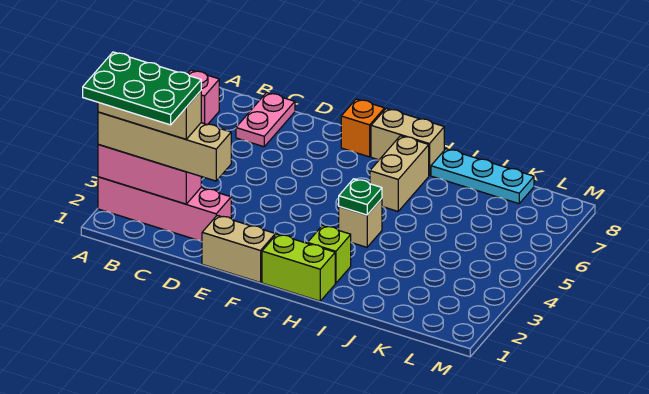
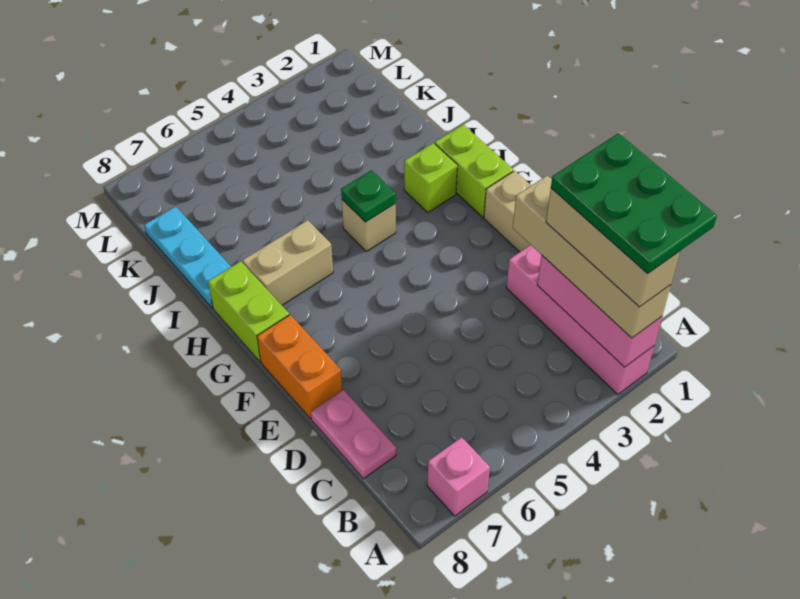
pink 1x2 plate [236,93,295,147] -> pink 1x2 plate turned to [311,390,396,479]
orange 1x1 brick [341,99,385,157] -> orange 1x2 brick [257,315,342,419]
tan 1x2 brick [371,108,444,176] -> lime 1x2 brick [208,261,289,362]

